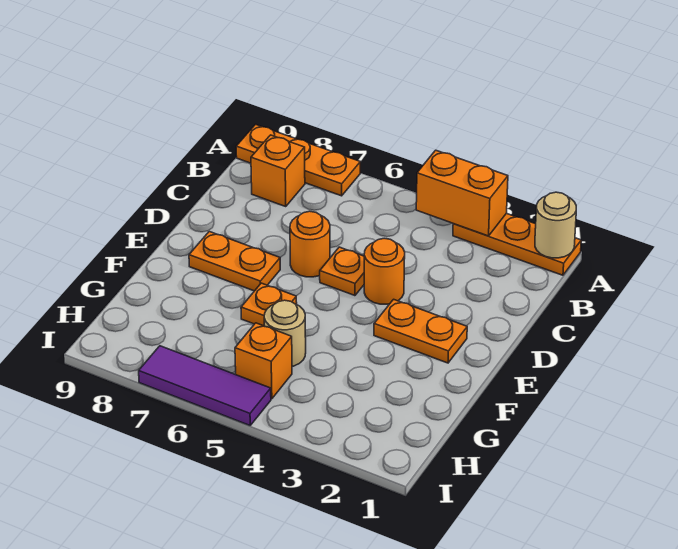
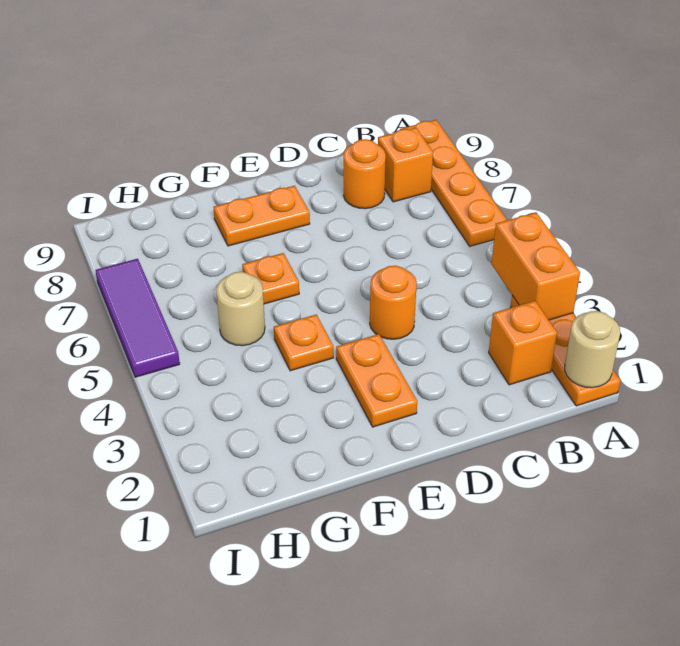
orange 1x3 plate [236,124,360,196] -> orange 1x4 plate [401,120,507,246]
orange 1x1 plate [320,247,364,296] -> orange 1x1 plate moved to [274,315,333,371]
orange 1x1 round brick [290,211,330,277] -> orange 1x1 round brick moved to [343,139,386,209]
orange 1x2 plate [189,232,280,291] -> orange 1x2 plate turned to [213,186,310,246]
orange 1x1 brick [235,323,292,399] -> orange 1x1 brick moved to [489,301,557,385]

